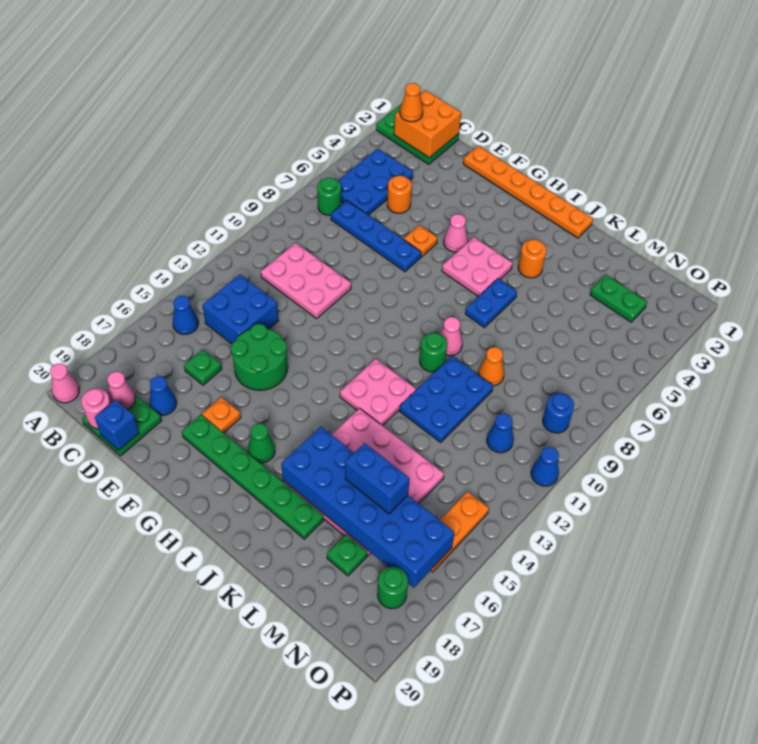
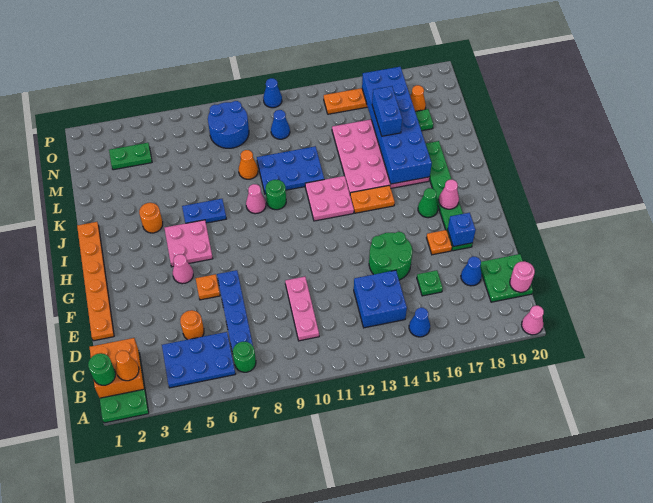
pink 2x3 plate [261,243,351,319] -> pink 1x3 plate [285,277,319,341]
pink 1x1 cone [107,372,136,410] -> pink 1x1 cone moved to [439,180,459,209]
blue 1x1 brick [95,400,139,450] -> blue 1x1 brick moved to [448,213,476,247]
none -> orange 1x2 plate [350,185,395,213]
green 1x2 plate [590,275,647,322] -> green 1x2 plate turned to [109,143,152,170]
none -> orange 1x1 cone [410,85,426,111]
blue 1x1 round brick [543,393,574,433] -> blue 2x2 round brick [208,101,249,148]
green 1x1 round brick [378,567,408,609] -> green 1x1 round brick moved to [88,353,116,385]

